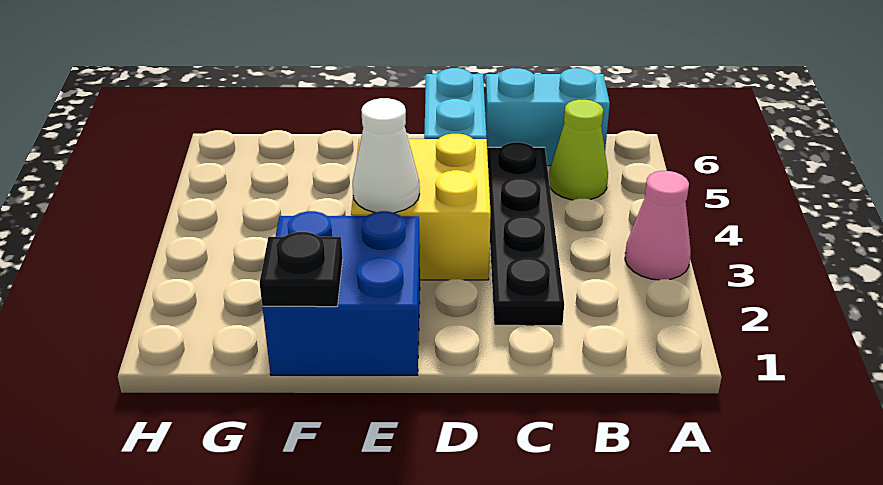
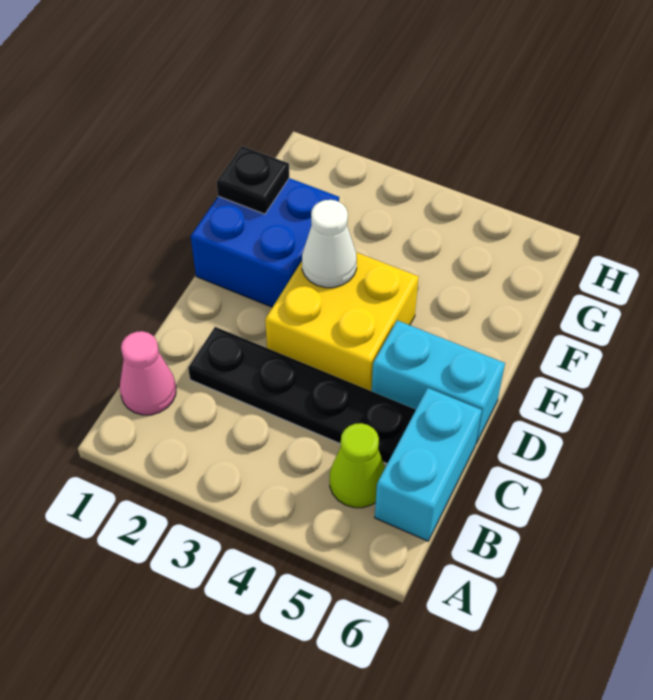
pink 1x1 cone [625,171,691,280] -> pink 1x1 cone moved to [120,331,176,415]

